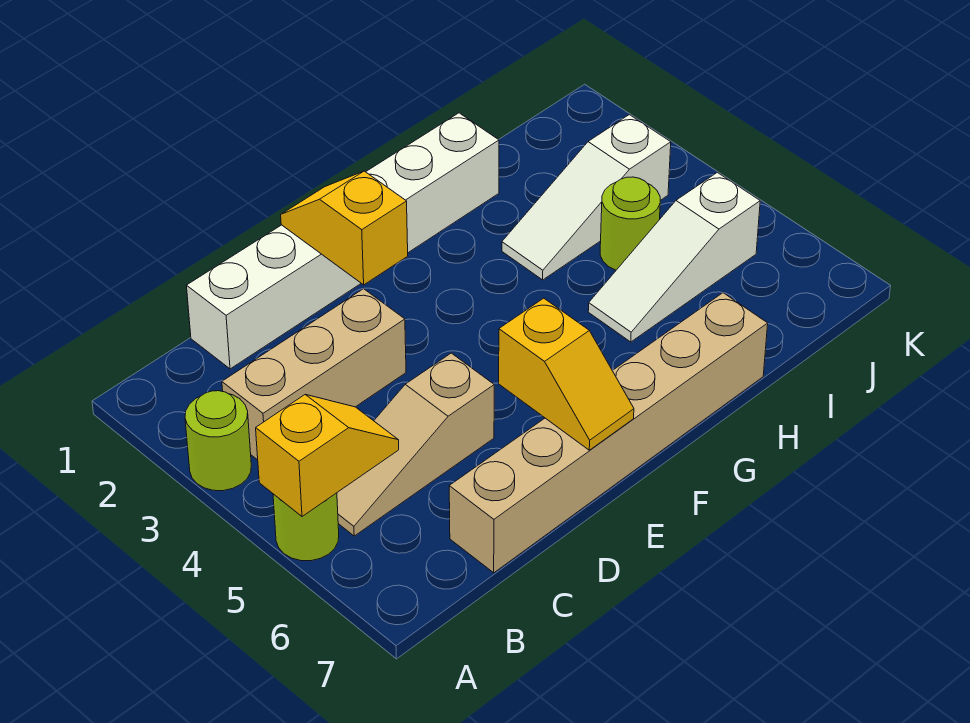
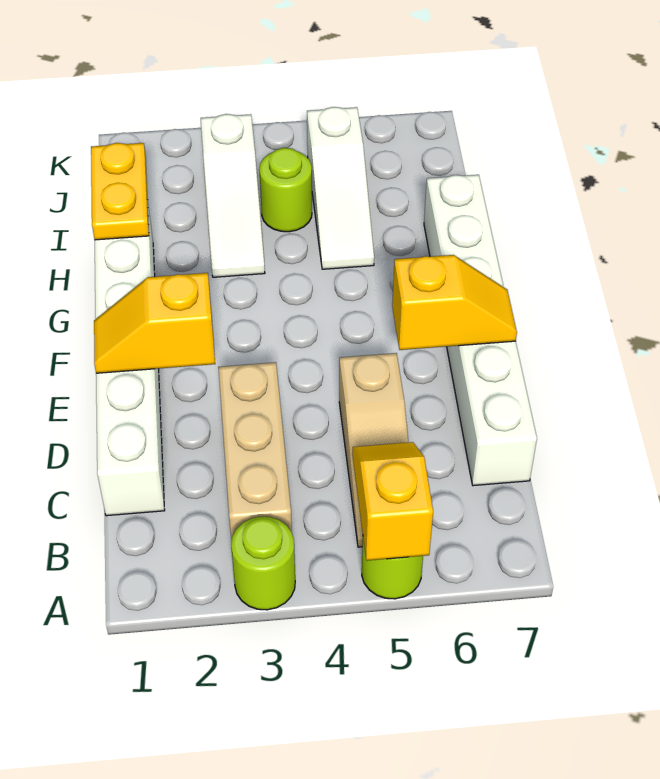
tan 1x6 brick [449,293,768,573] -> white 1x6 brick [424,175,537,486]
none -> yellow 1x2 plate [91,143,149,240]

